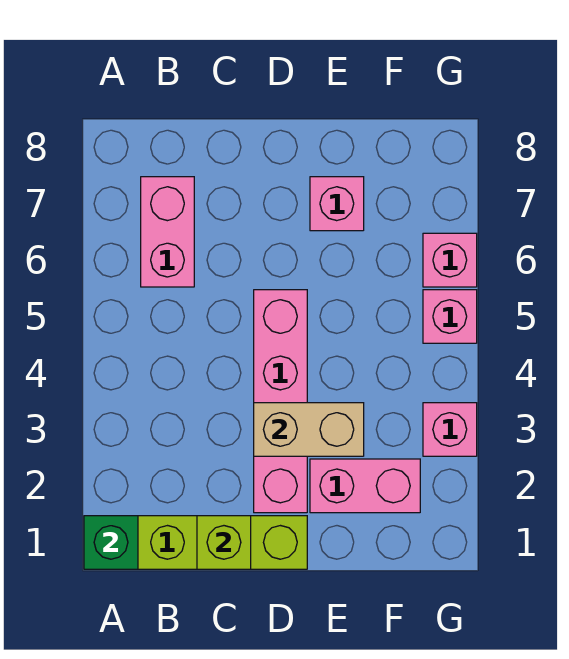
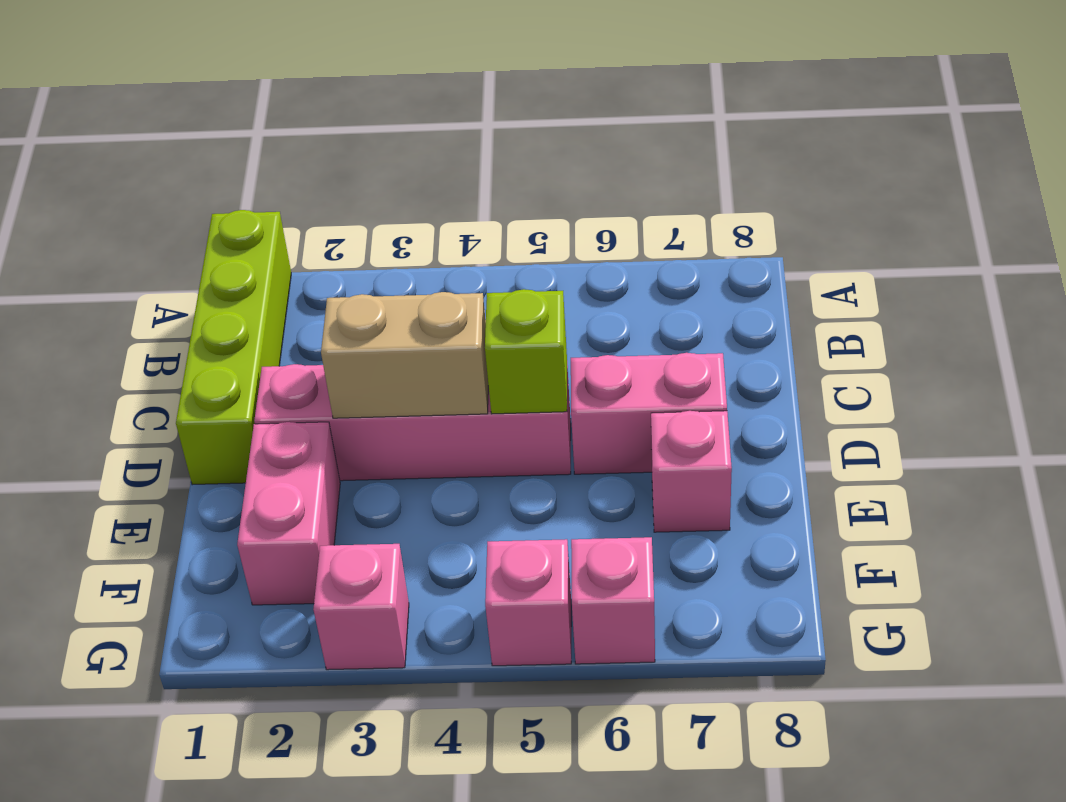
green 1x1 brick [84,516,138,569] -> none
pink 1x2 brick [141,177,194,287] -> pink 1x2 brick moved to [571,353,727,474]
lime 1x1 brick [197,516,251,569] -> lime 1x1 brick moved to [485,289,567,414]
tan 1x2 brick [254,403,364,456] -> tan 1x2 brick turned to [321,292,488,418]

